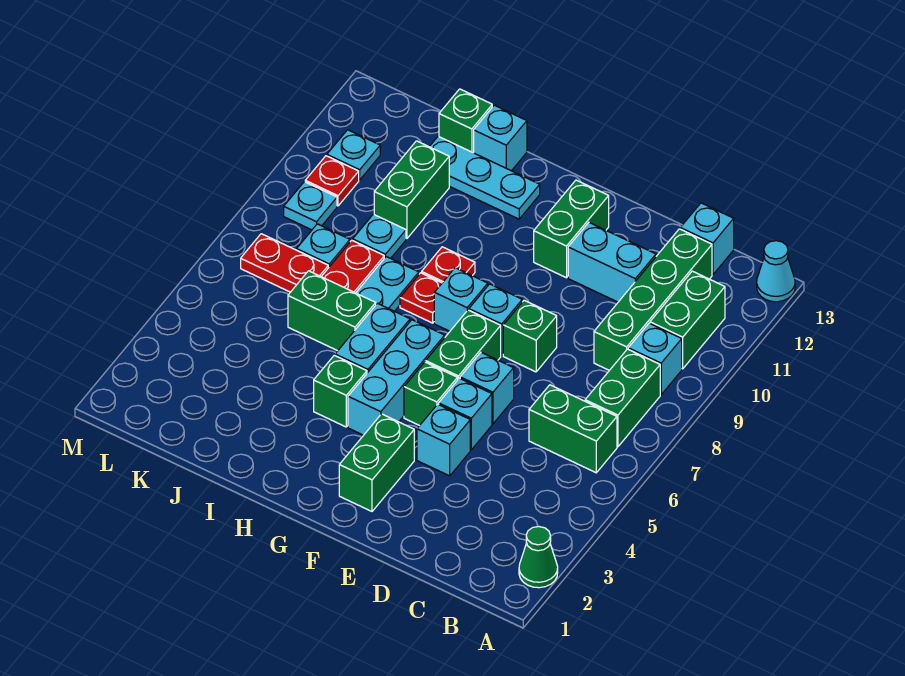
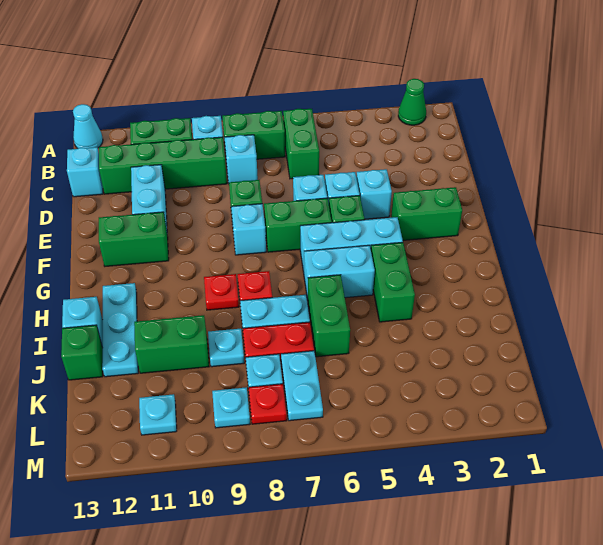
cyan 1x1 brick [434,268,488,331] -> cyan 1x1 brick moved to [224,135,258,184]
green 1x1 brick [314,355,367,427] -> green 1x2 brick [371,242,415,322]
red 1x2 plate [241,234,328,292] -> cyan 1x2 plate [281,351,323,421]
red 1x1 plate [305,156,359,206] -> red 1x1 plate moved to [249,384,287,424]

